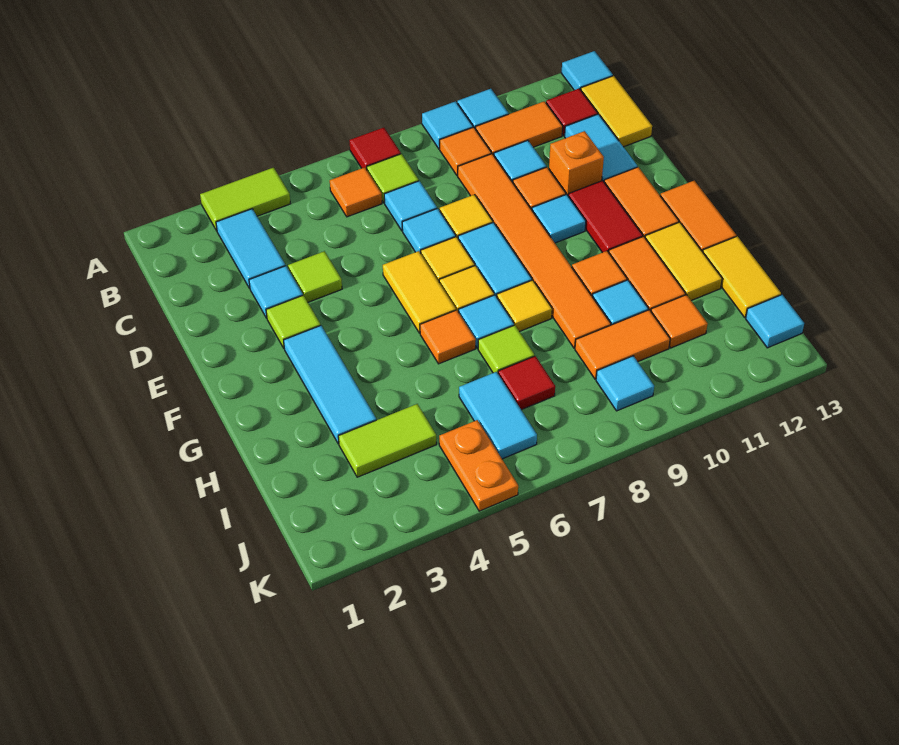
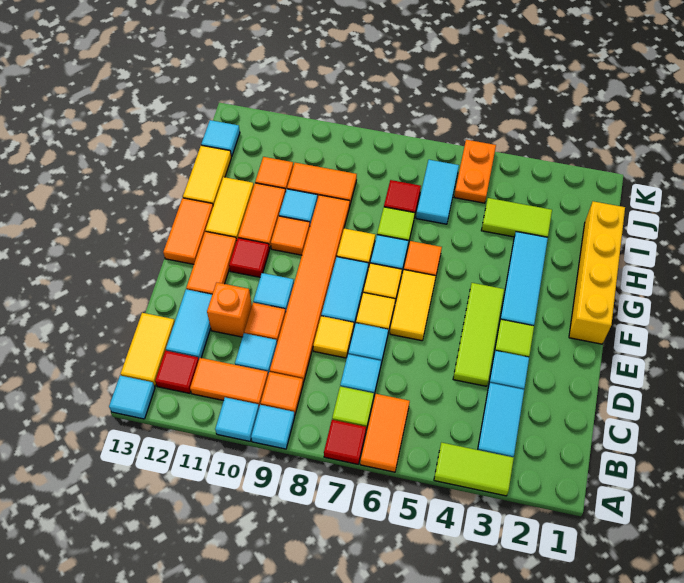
orange 1x1 tile [330,167,382,217] -> orange 1x2 tile [360,394,410,472]
lime 1x1 tile [288,251,342,302] -> lime 1x3 tile [453,283,504,386]
red 1x2 tile [568,181,643,253] -> red 1x1 tile [229,238,269,277]
none -> yellow 1x4 brick [569,201,625,344]
cyan 1x1 tile [596,356,654,411] -> none

